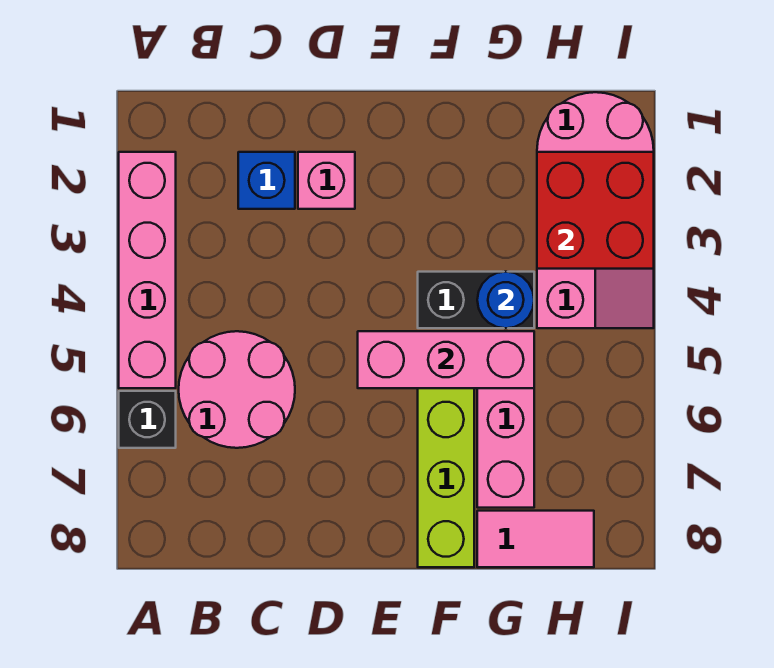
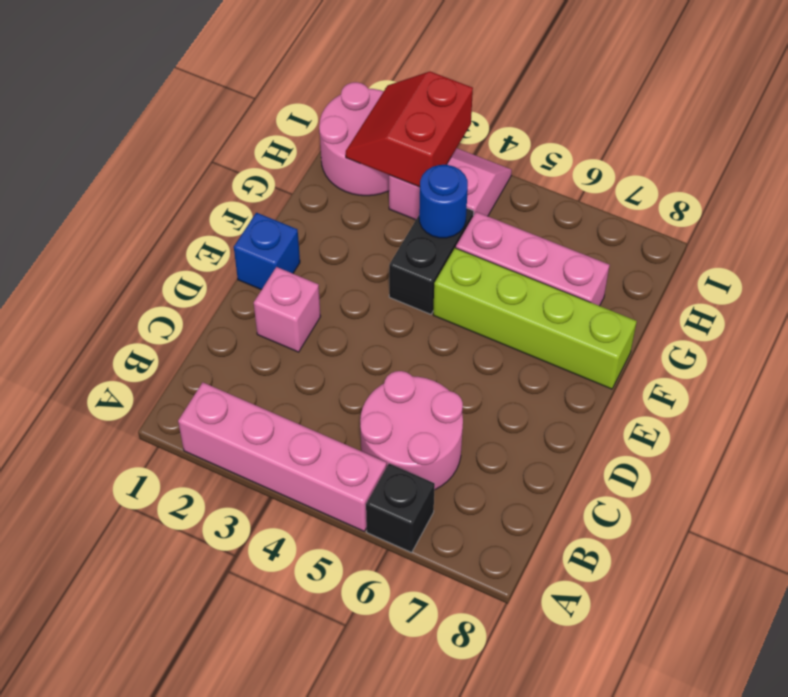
blue 1x1 brick [238,152,295,209] -> blue 1x1 brick moved to [234,213,300,290]
pink 1x3 brick [358,331,534,388] -> none
pink 1x2 tile [477,511,594,567] -> none
red 2x2 brick [537,152,654,269] -> red 2x2 slope [346,72,473,187]

